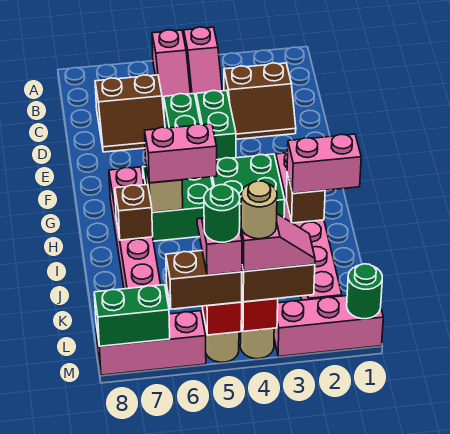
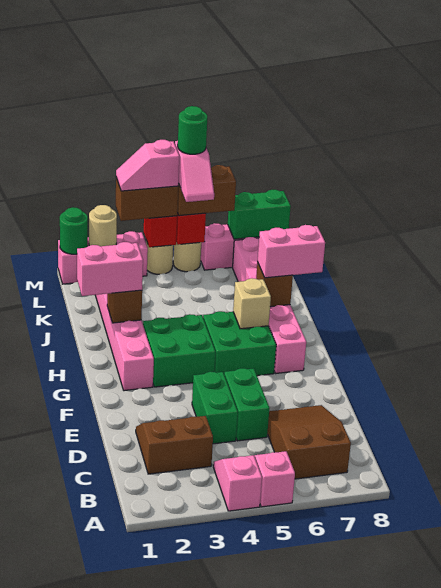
brown 2x2 slope [95,75,165,152] -> brown 2x3 slope [267,405,351,479]
pink 1x2 brick [145,124,217,183] -> pink 1x2 brick moved to [257,225,325,278]
tan 1x1 round brick [241,181,277,239] -> tan 1x1 round brick moved to [89,205,117,246]

